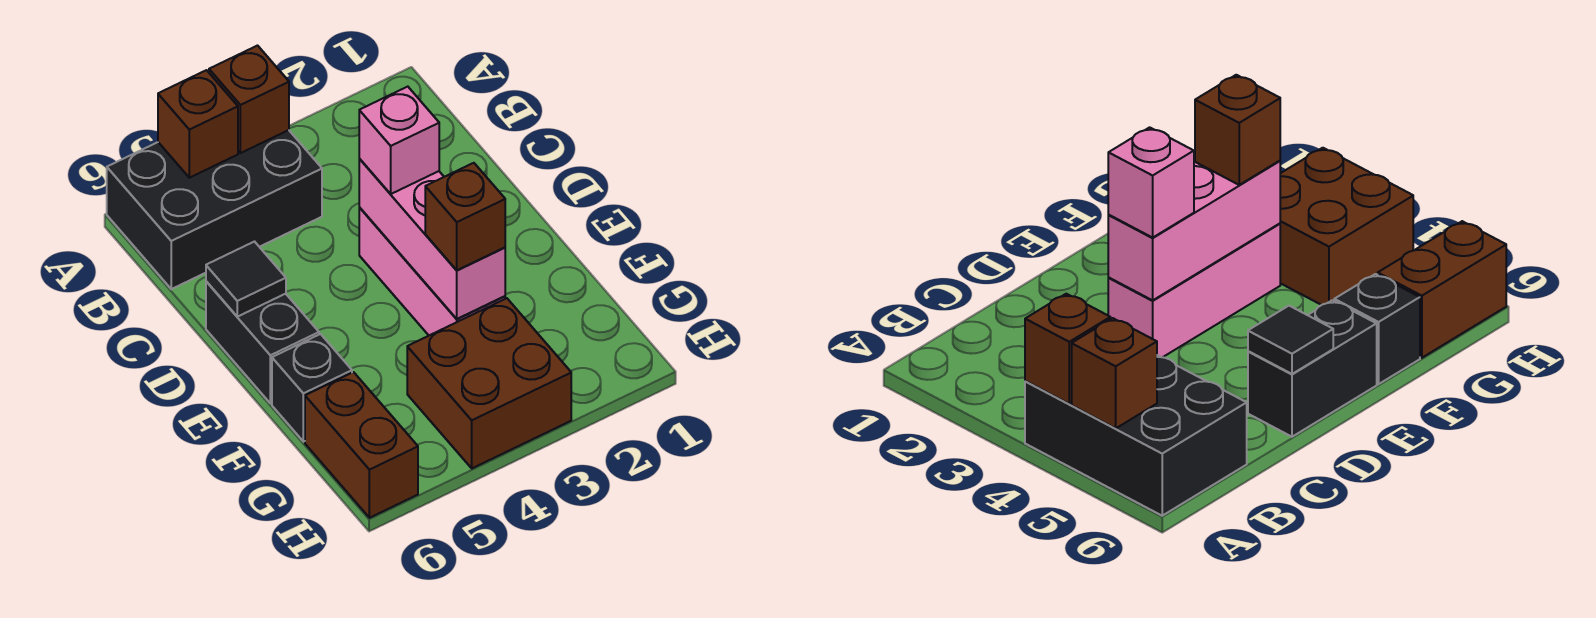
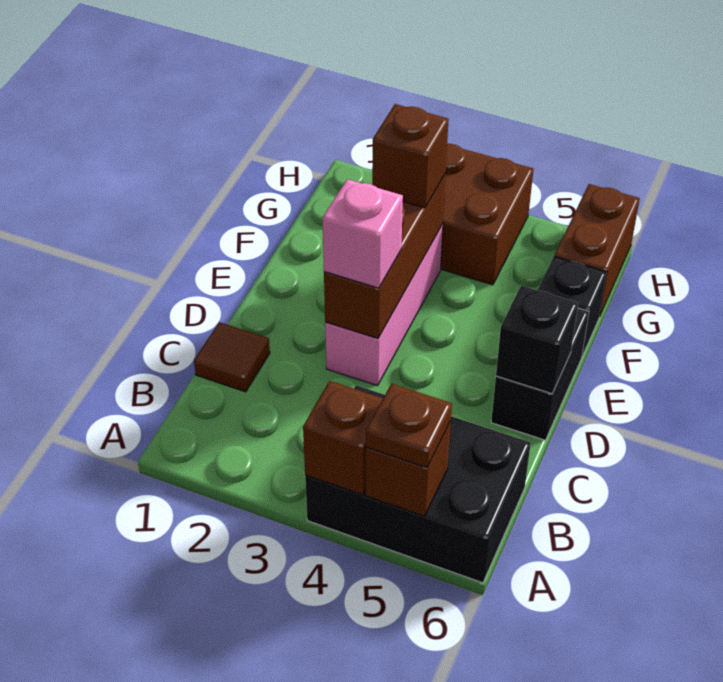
none -> brown 1x1 plate [366,384,452,468]
none -> brown 1x1 tile [194,322,270,392]
pink 1x3 brick [359,158,505,319] -> brown 1x3 brick [324,174,446,339]
black 1x1 tile [206,242,286,317] -> black 1x1 brick [496,286,578,394]

